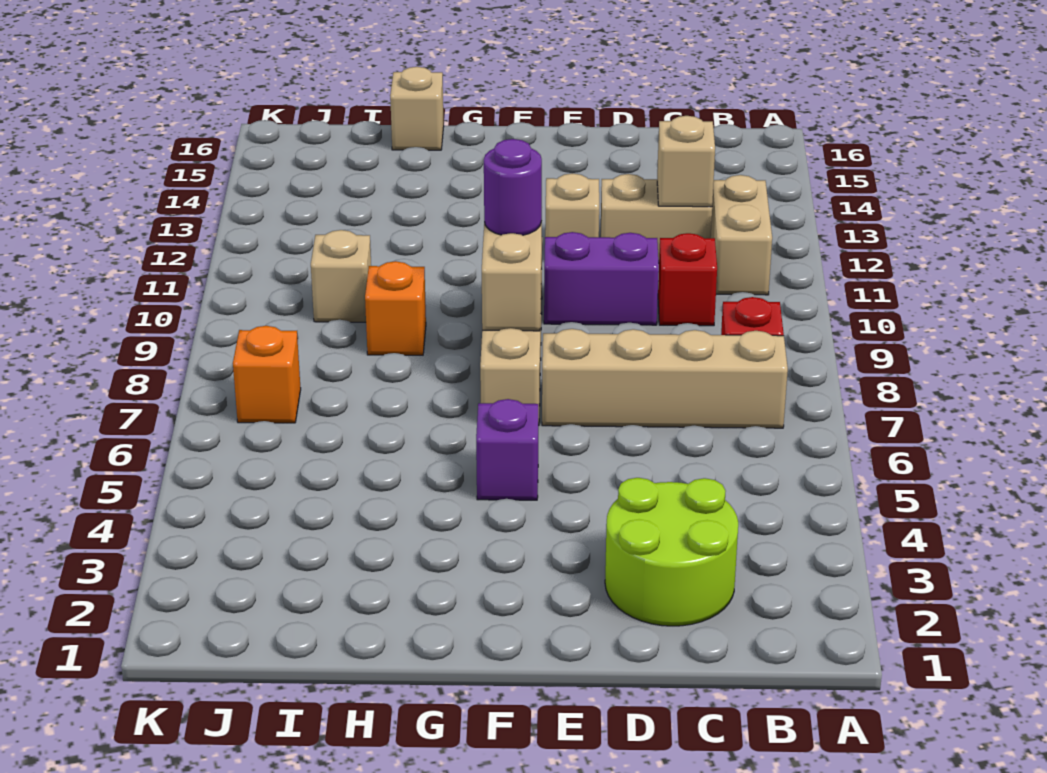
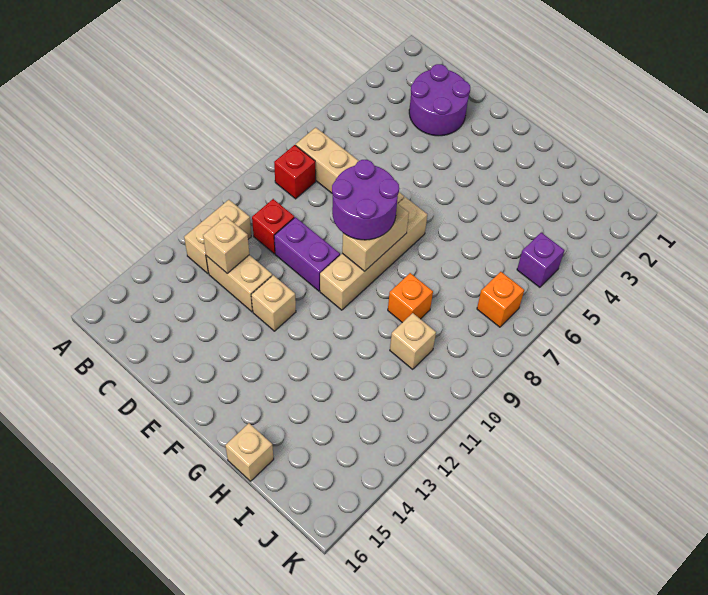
lime 2x2 round brick [605,478,738,626] -> purple 2x2 round brick [409,64,470,136]
purple 1x1 brick [476,399,538,500] -> purple 1x1 brick moved to [517,233,564,287]
purple 1x1 round brick [484,139,542,235] -> purple 2x2 round brick [332,160,399,240]

